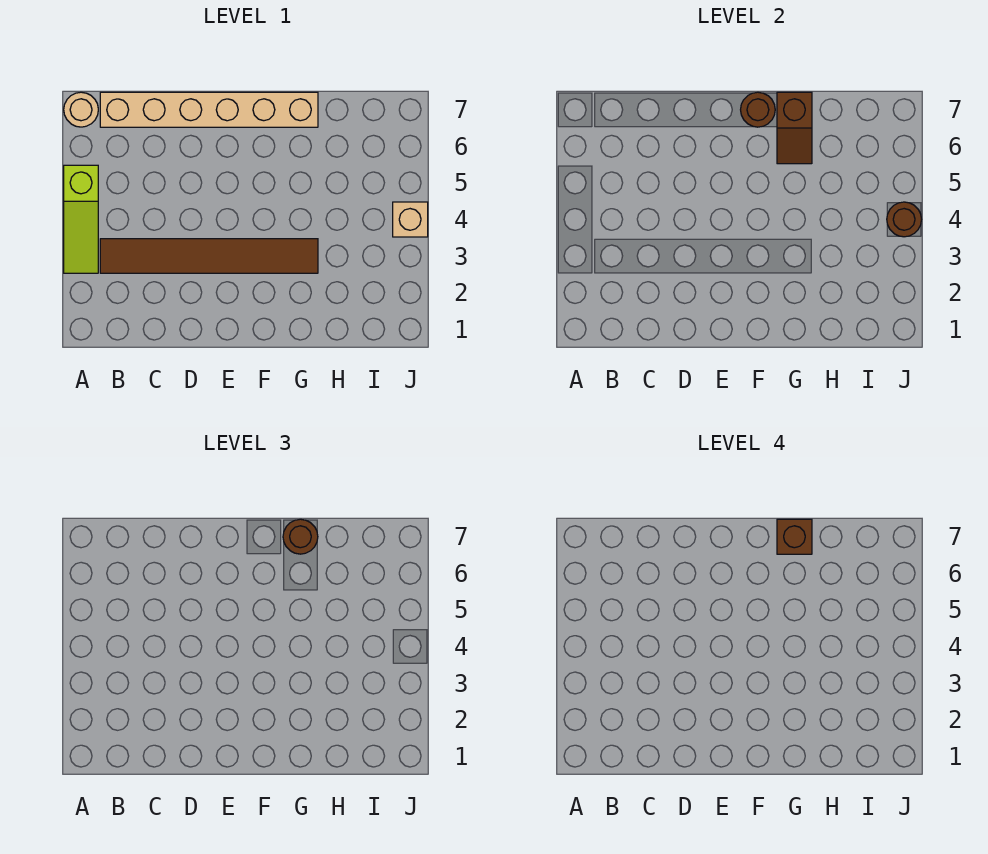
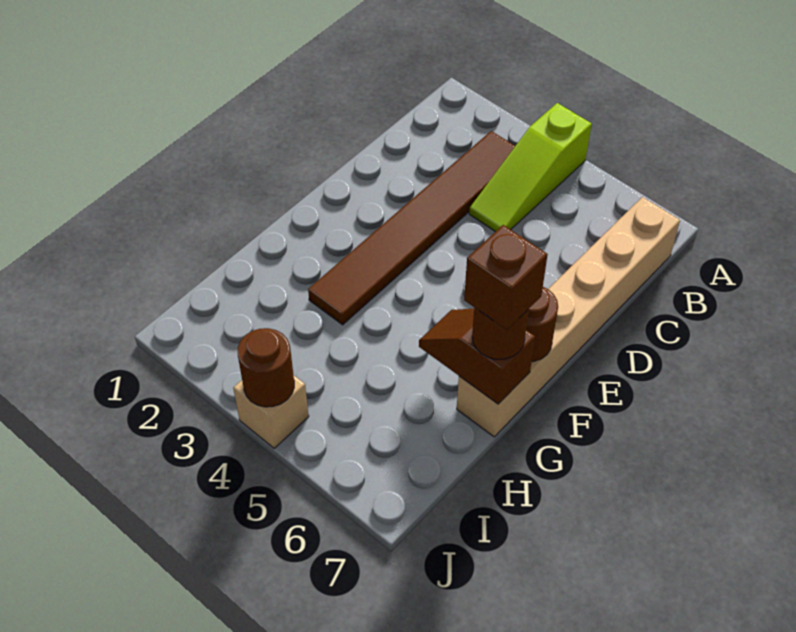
lime 1x3 slope [64,165,98,273] -> lime 1x3 slope turned to [469,103,592,232]
tan 1x1 round brick [64,92,98,127] -> none

